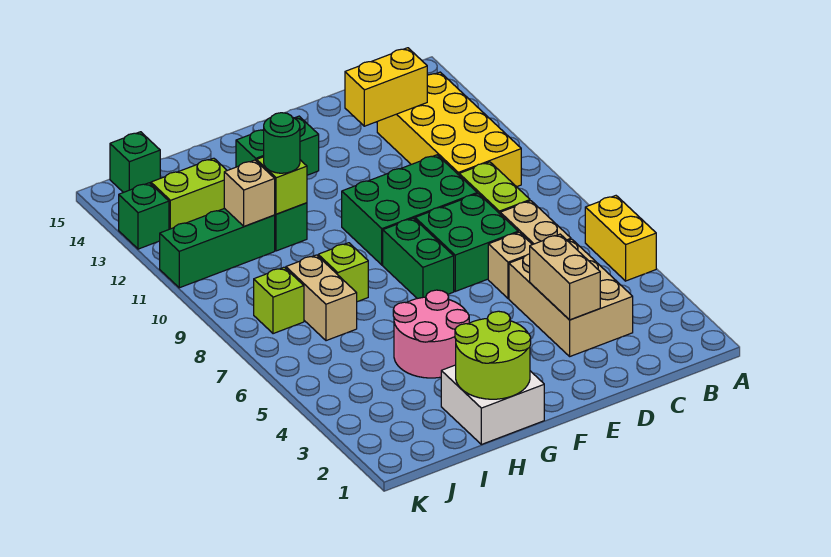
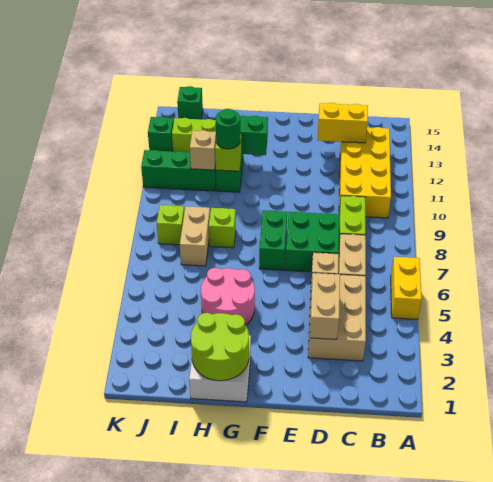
green 2x3 brick [342,155,477,265] -> none

